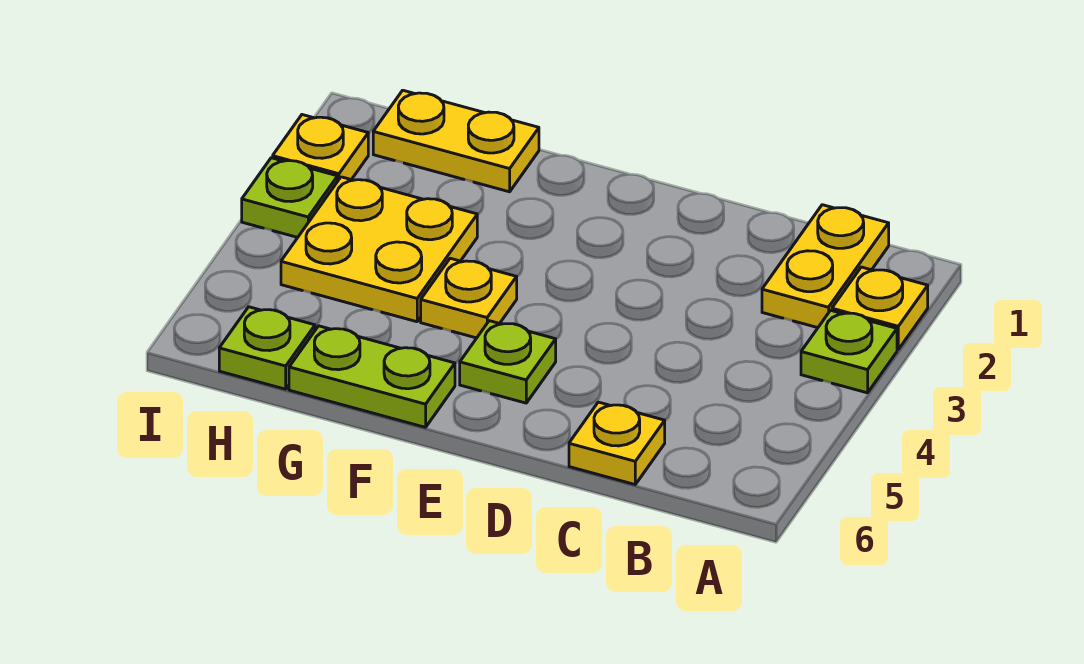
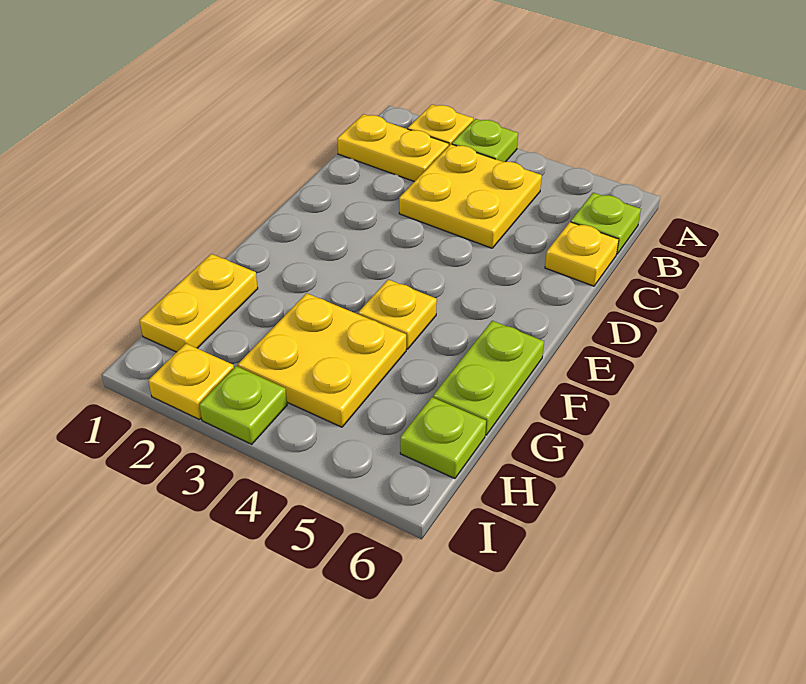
none -> yellow 2x2 plate [399,144,542,248]
lime 1x1 plate [460,321,556,403] -> lime 1x1 plate moved to [571,193,641,254]

